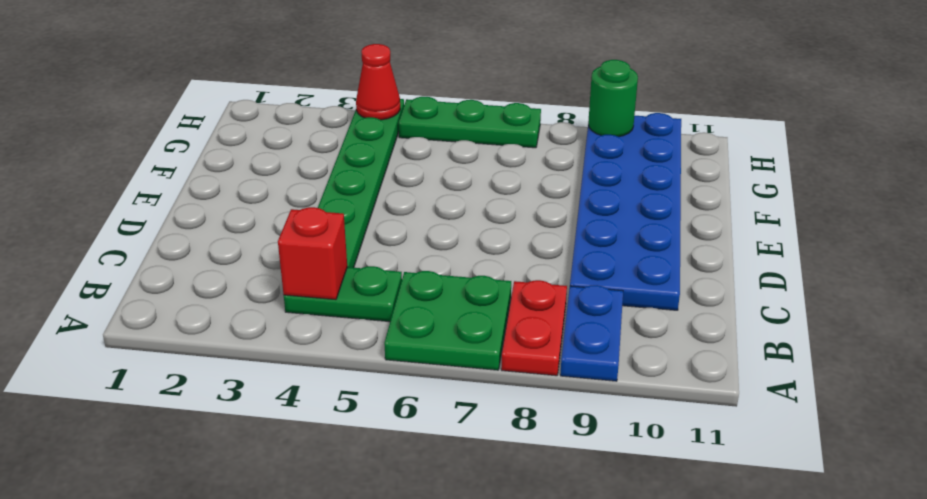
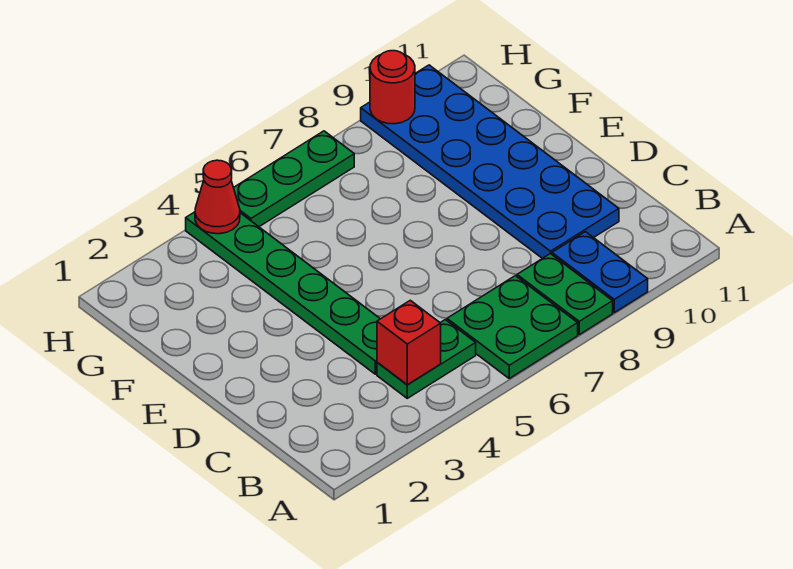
red 1x2 plate [501,280,567,376] -> green 1x2 plate [517,254,613,335]
green 1x1 round brick [588,60,638,137] -> red 1x1 round brick [370,51,415,124]

